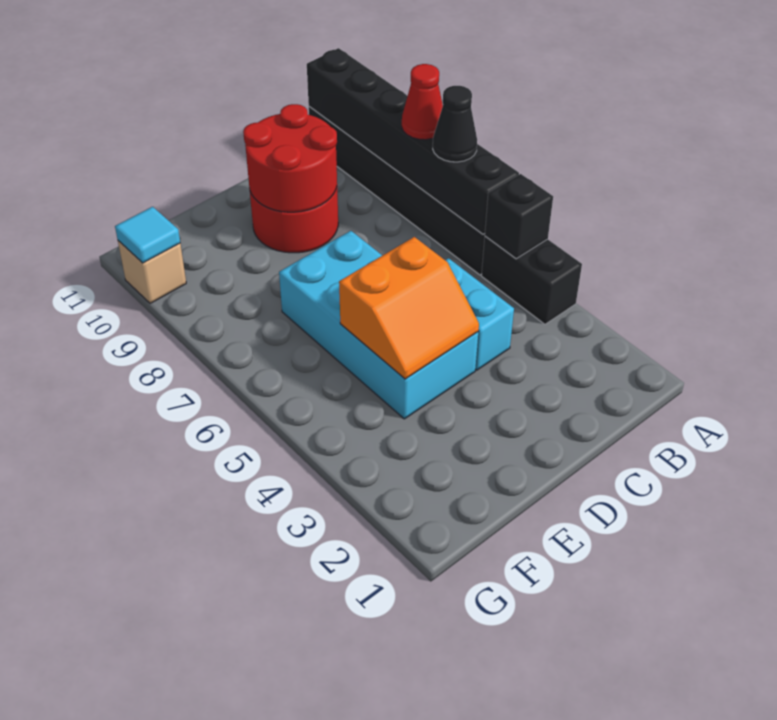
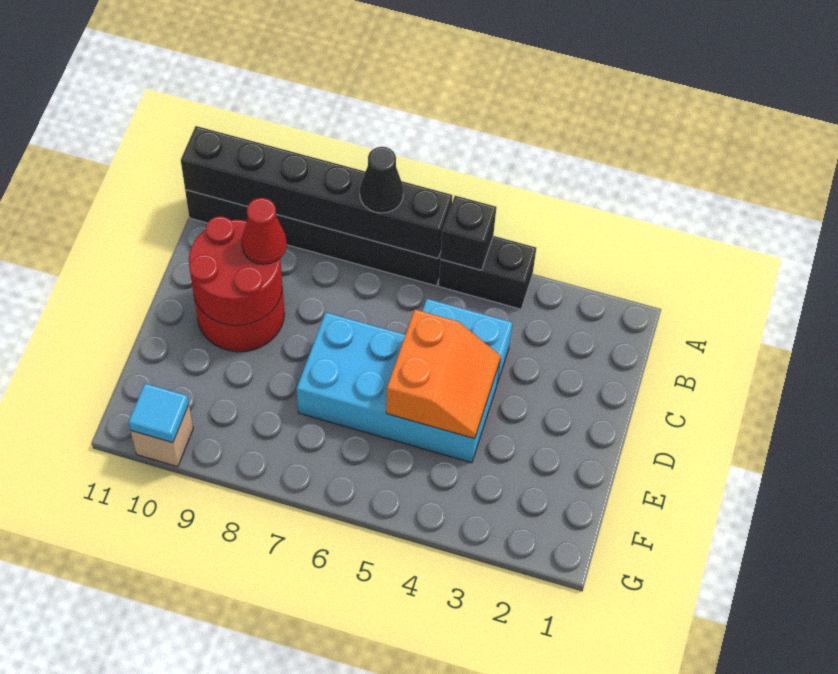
red 1x1 cone [402,64,443,140] -> red 1x1 cone moved to [242,198,287,264]

